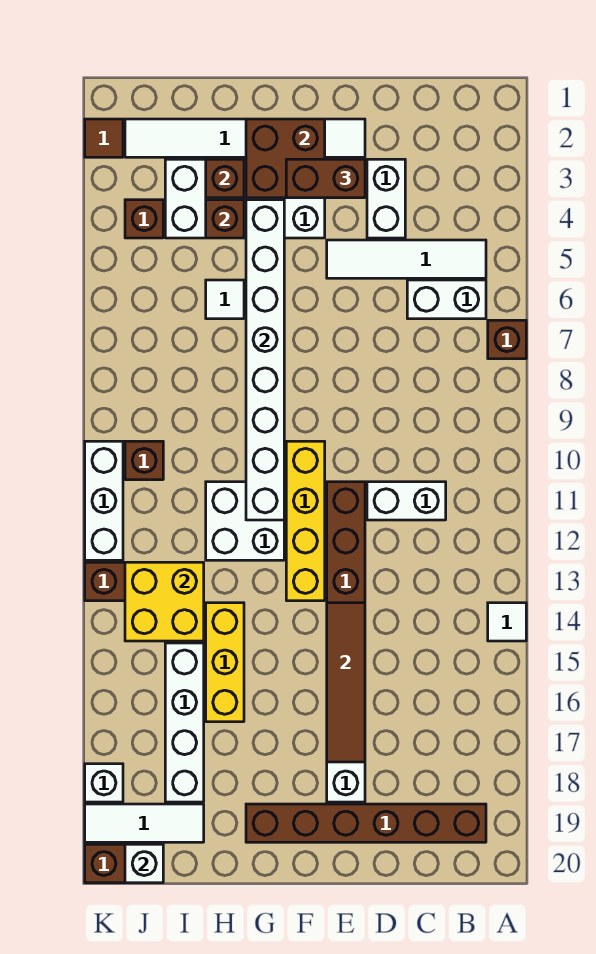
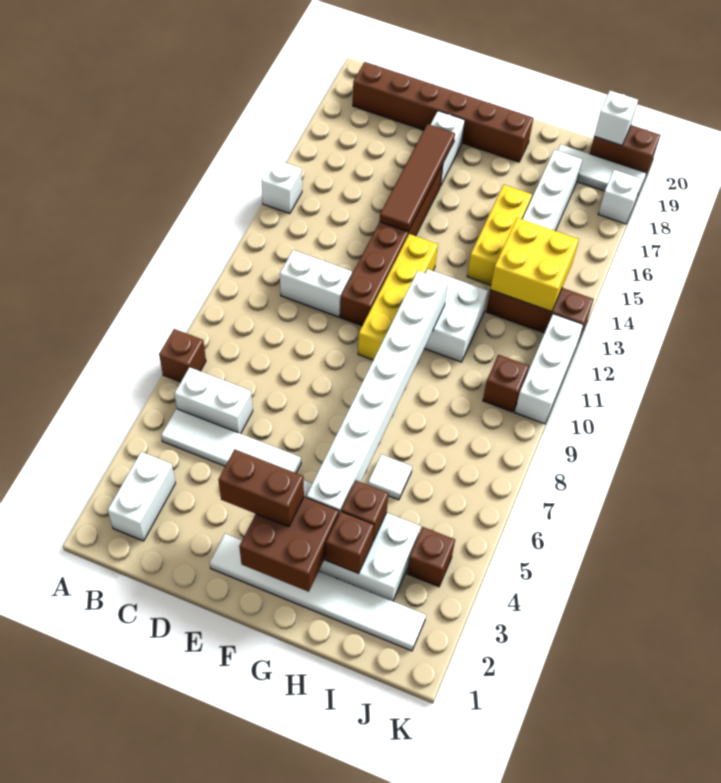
white 1x1 tile [488,603,526,641] -> white 1x1 brick [261,159,302,214]
white 1x2 brick [367,159,405,238] -> white 1x2 brick moved to [108,452,175,541]
brown 1x1 tile [85,119,123,157] -> none

